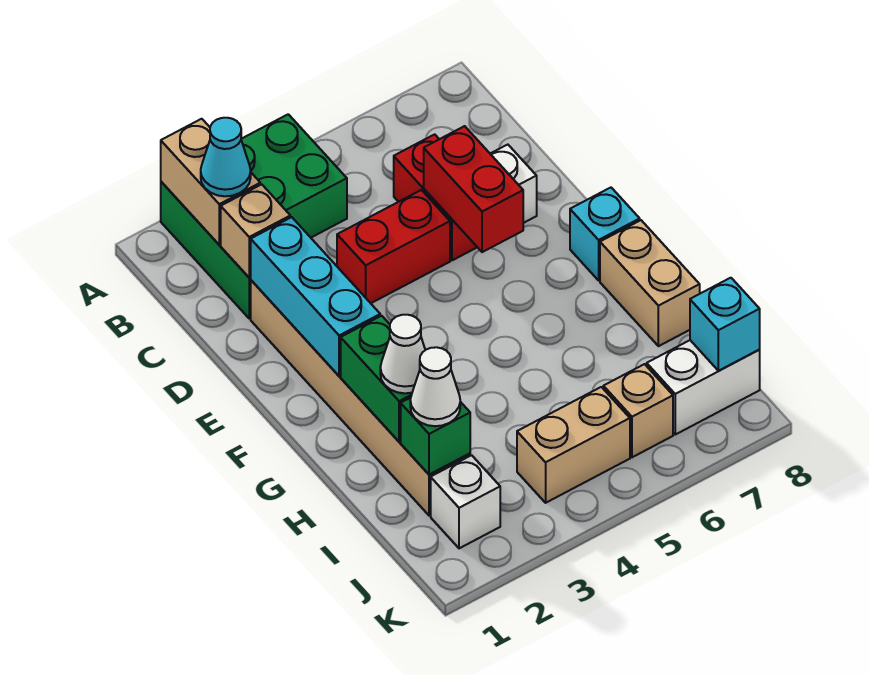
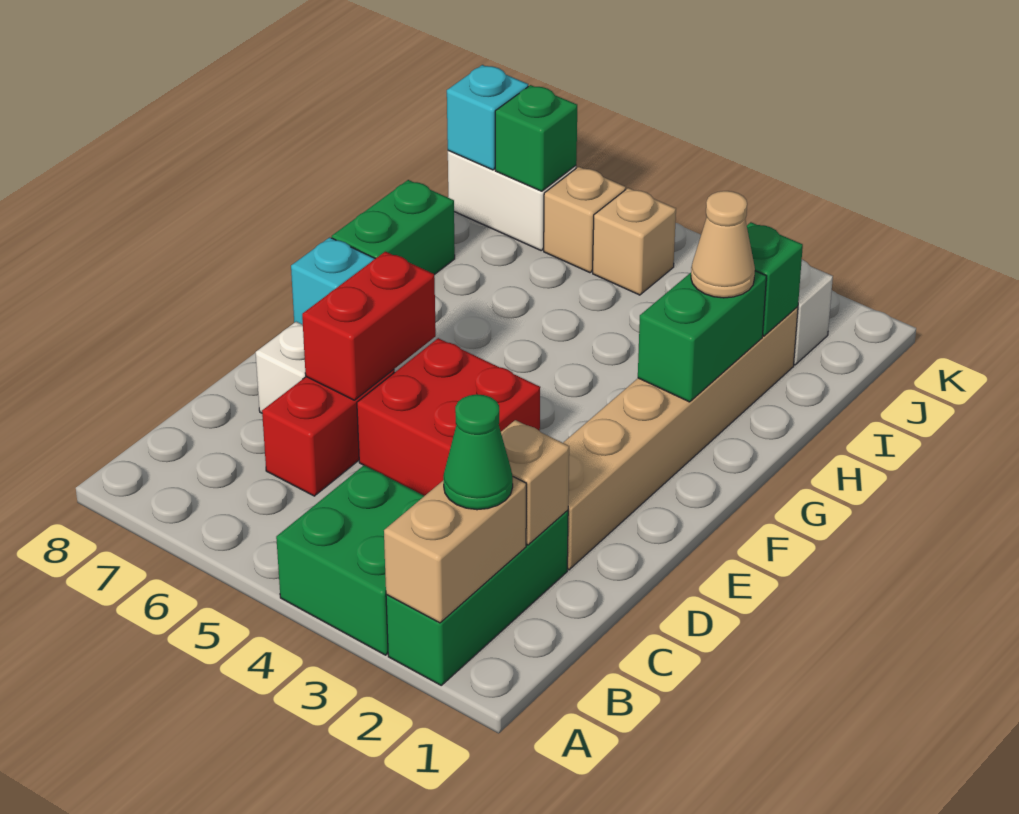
cyan 1x1 cone [201,118,251,196] -> green 1x1 cone [443,394,513,510]
cyan 1x3 brick [251,217,380,376] -> none
red 1x2 brick [337,190,450,303] -> red 2x2 brick [357,338,540,496]
tan 1x2 brick [600,220,700,346] -> green 1x2 brick [332,180,455,275]
white 1x1 cone [380,315,425,393] -> tan 1x1 cone [691,191,755,298]
white 1x1 cone [410,347,460,426] -> none
tan 1x2 brick [517,387,630,503] -> tan 1x1 brick [593,188,676,295]
none -> green 1x1 brick [495,85,577,191]

